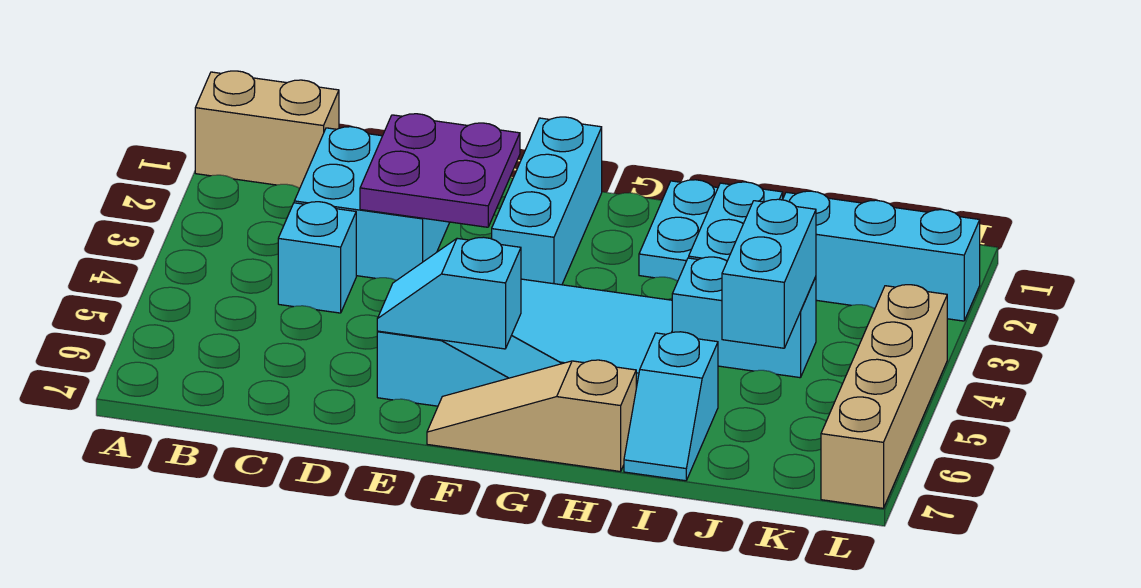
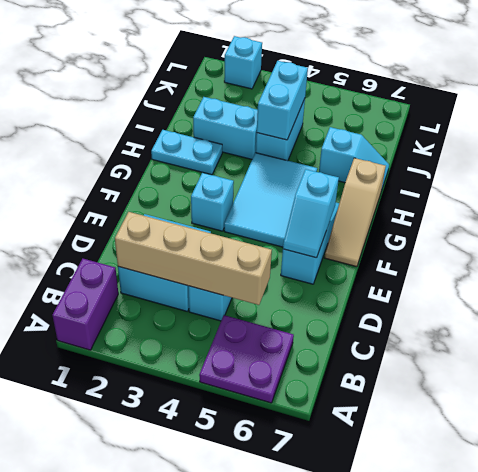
tan 1x2 brick [195,71,339,188] -> purple 1x2 brick [52,259,118,350]
purple 2x2 plate [360,114,520,227] -> purple 2x2 plate moved to [199,315,294,403]
cyan 1x3 brick [492,117,602,285] -> cyan 1x1 brick [191,173,234,231]
cyan 1x3 brick [783,191,980,321] -> cyan 1x1 brick [224,36,262,89]
cyan 1x2 brick [722,199,816,348] -> cyan 1x2 brick turned to [257,61,308,140]
tan 1x4 brick [821,285,947,508] -> tan 1x4 brick moved to [115,212,272,305]

